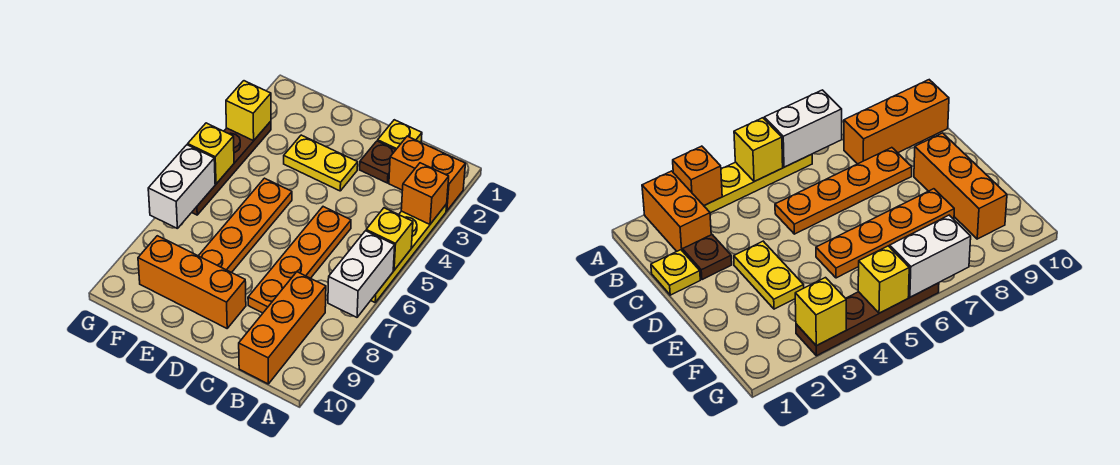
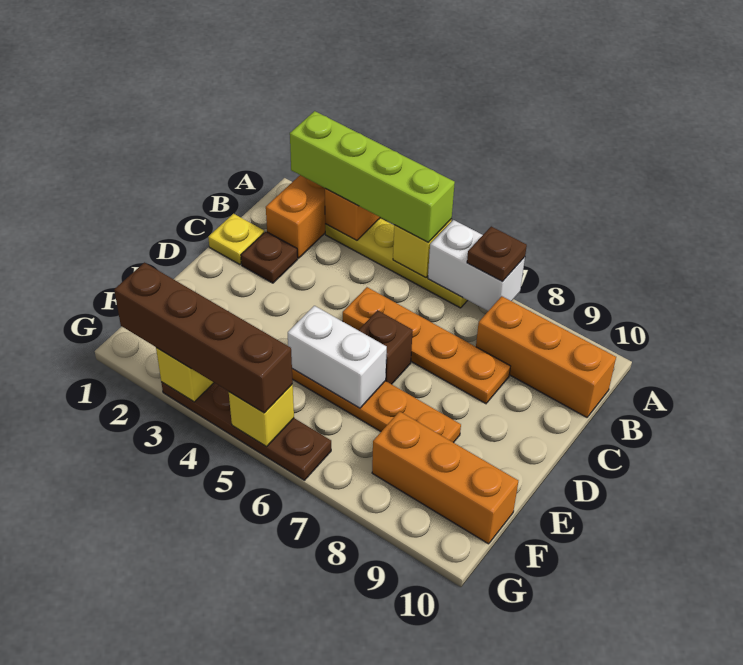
none -> lime 1x4 brick [290,111,455,243]
none -> brown 1x1 plate [467,226,527,282]
yellow 1x2 plate [284,135,358,191] -> none
none -> brown 1x1 brick [358,310,413,384]
orange 1x3 brick [138,236,246,328] -> orange 1x3 brick turned to [372,411,518,544]
none -> brown 1x4 brick [114,263,293,413]
white 1x2 brick [148,145,215,228] -> white 1x2 brick moved to [288,306,387,408]

